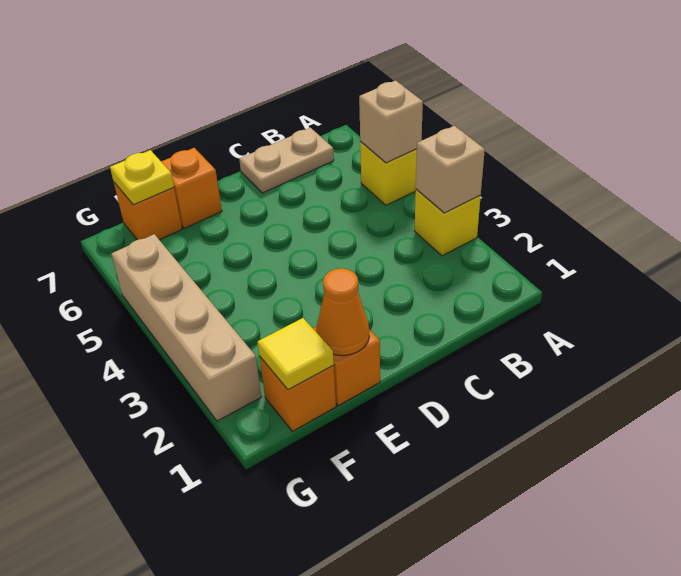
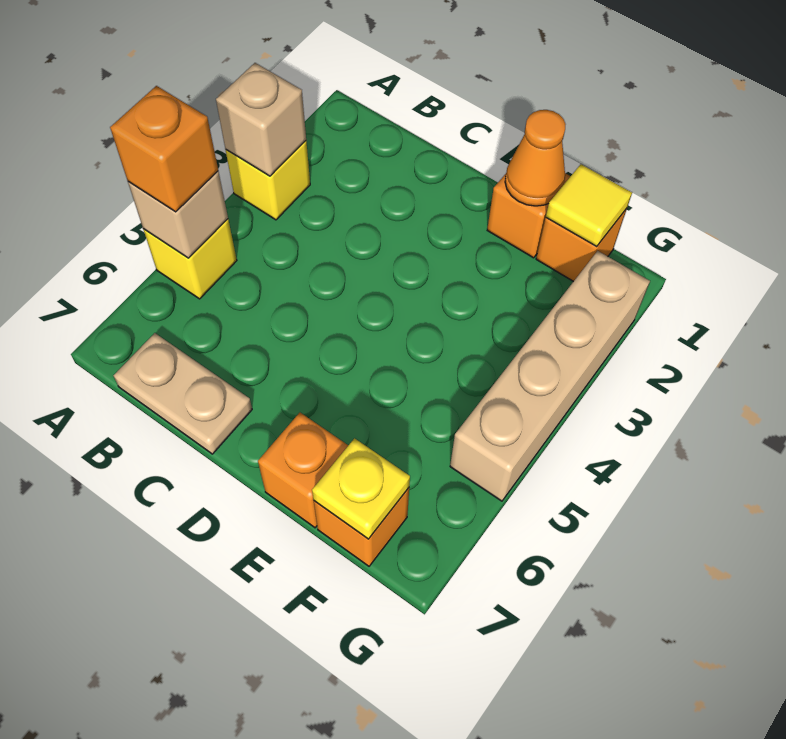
none -> orange 1x1 brick [110,86,218,212]

